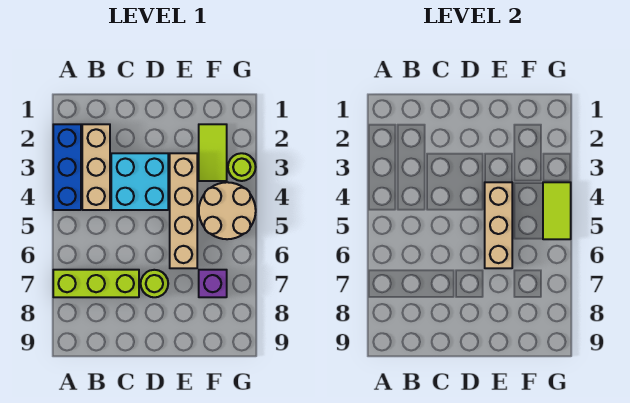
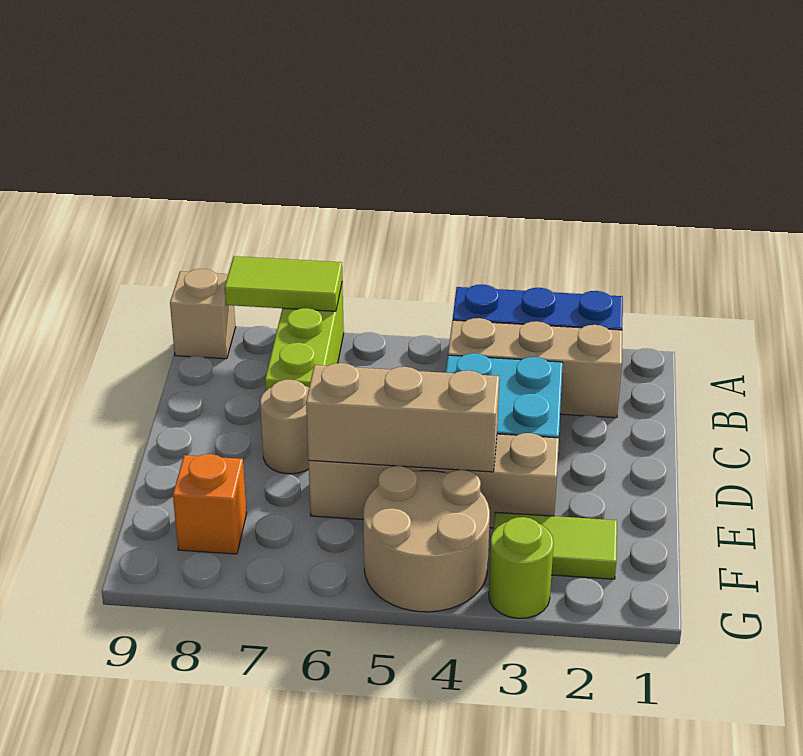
none -> tan 1x1 brick [170,269,236,359]
lime 1x1 round brick [141,270,168,297] -> tan 1x1 round brick [260,380,309,474]
purple 1x1 brick [199,270,227,297] -> none
none -> orange 1x1 brick [173,454,246,554]
lime 1x2 tile [543,182,571,239] -> lime 1x2 tile moved to [225,256,342,311]

